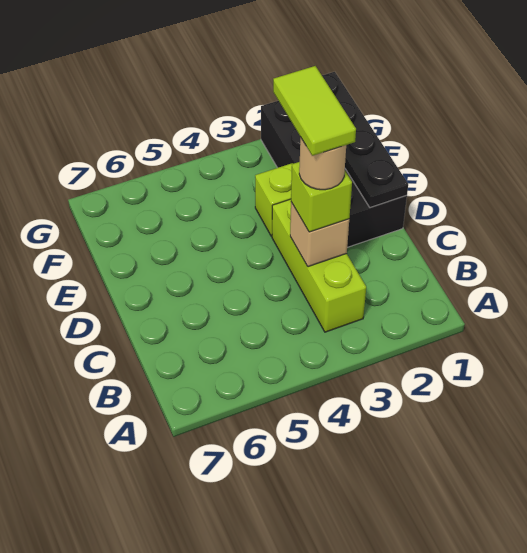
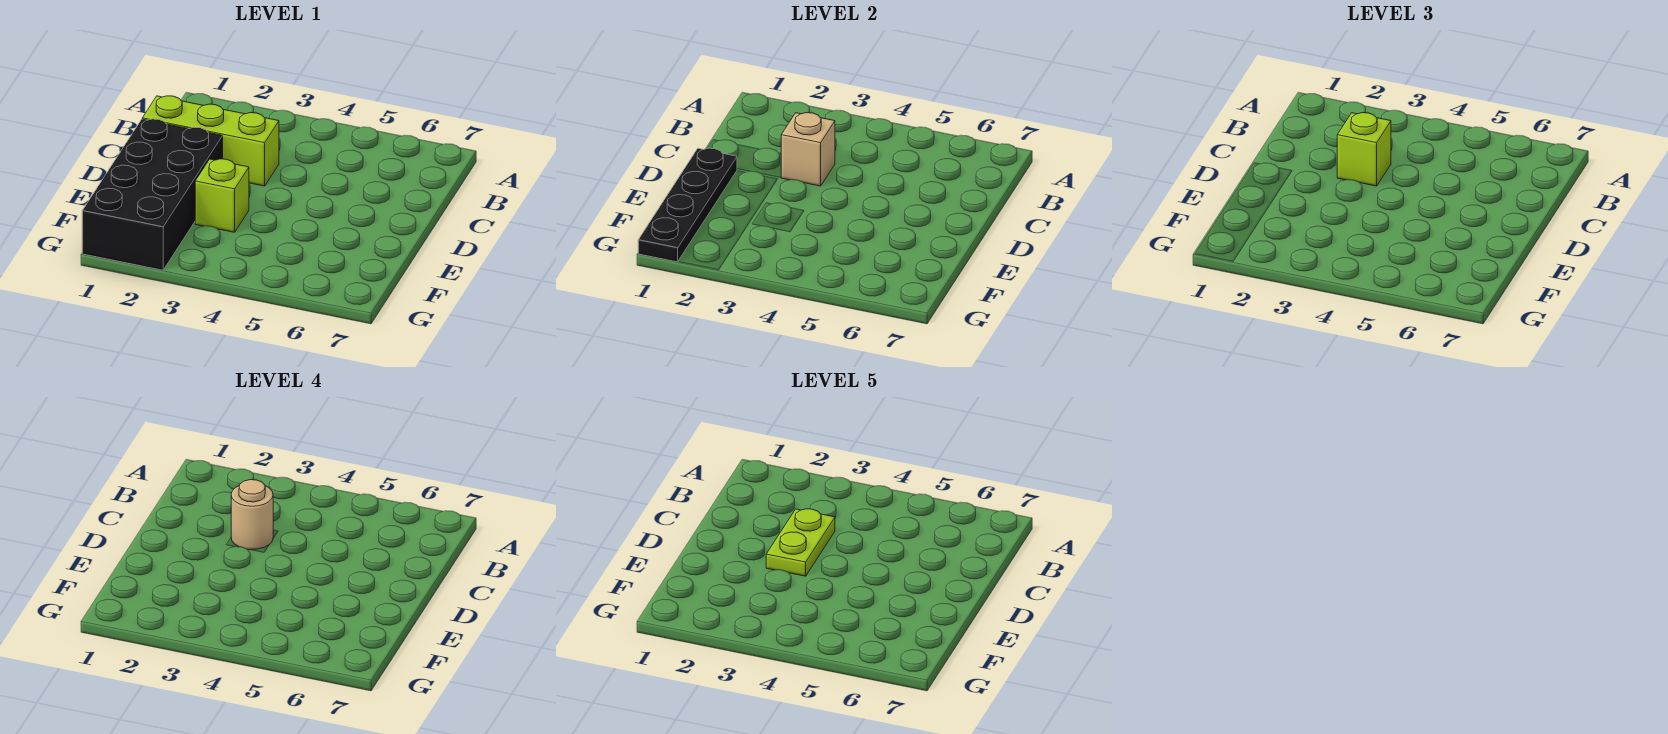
lime 1x3 brick [272,199,366,332] -> lime 1x3 brick turned to [142,96,279,186]
lime 1x2 tile [273,66,356,156] -> lime 1x2 plate [766,509,835,576]

